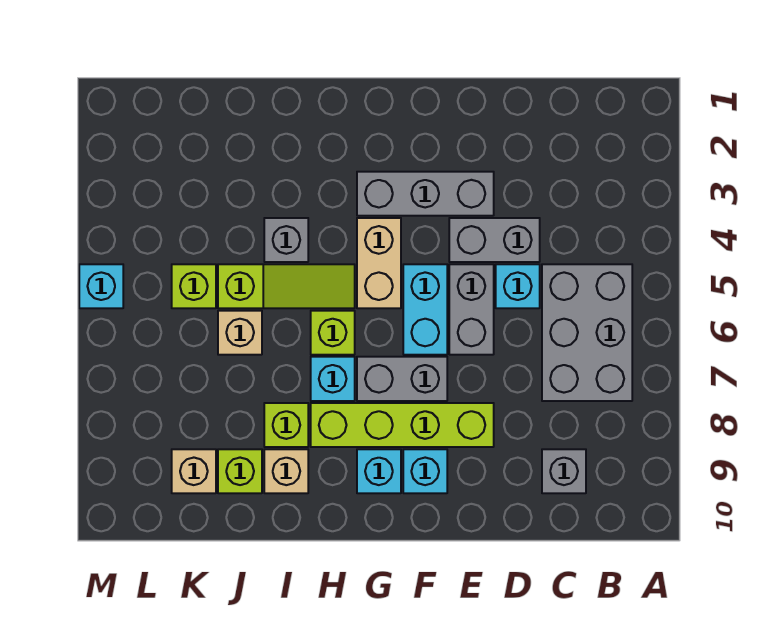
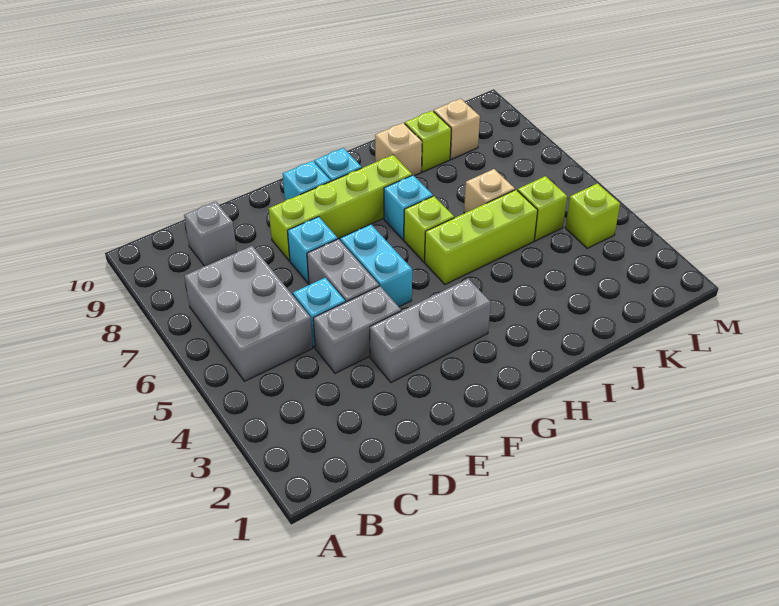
grey 1x2 brick [357,357,447,401] -> none
tan 1x2 brick [357,218,401,308] -> none
lime 1x3 slope [218,264,355,308] -> lime 1x3 brick [425,190,538,284]
grey 1x1 brick [264,218,308,262] -> none
lime 1x1 brick [264,403,308,447] -> lime 1x1 brick moved to [565,183,620,248]
cyan 1x1 brick [79,264,123,308] -> cyan 1x1 brick moved to [288,217,338,284]

